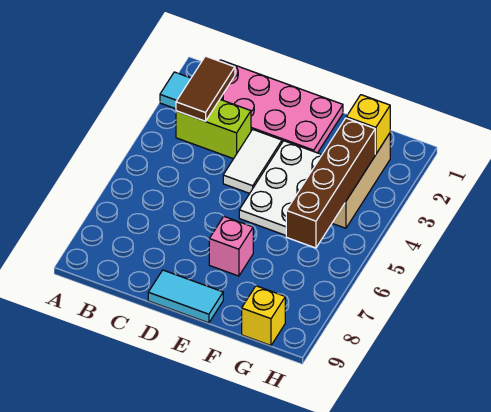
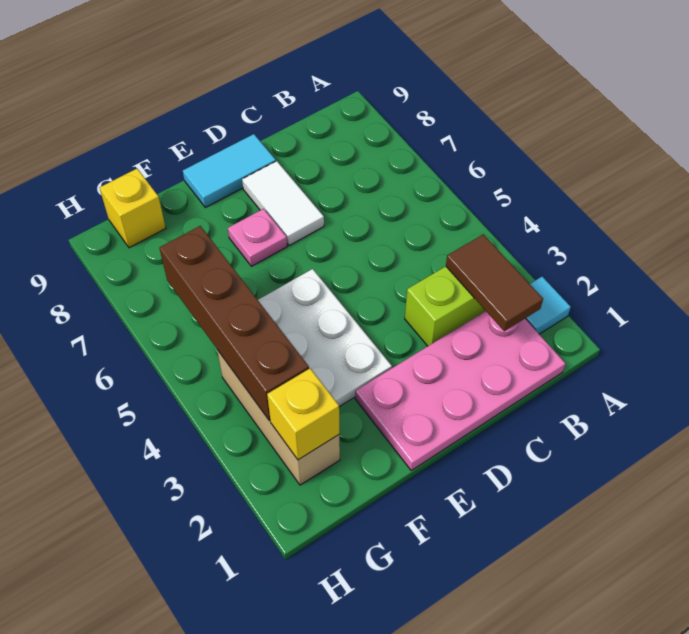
white 1x2 tile [223,129,282,193] -> white 1x2 tile moved to [242,161,324,246]
pink 1x1 brick [209,216,253,276] -> pink 1x1 plate [228,209,287,266]

